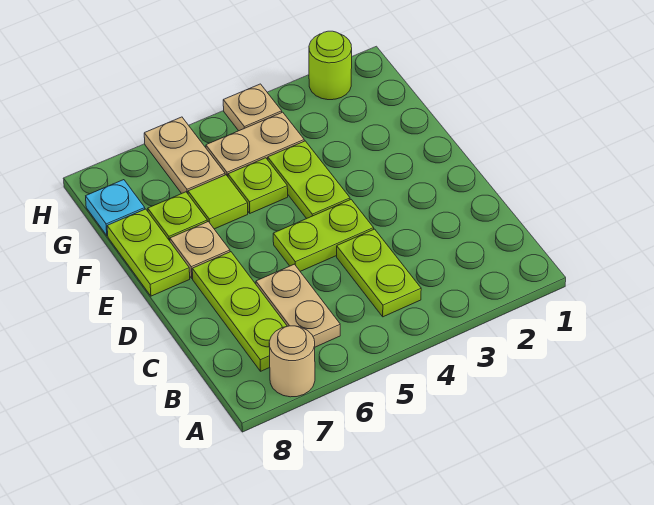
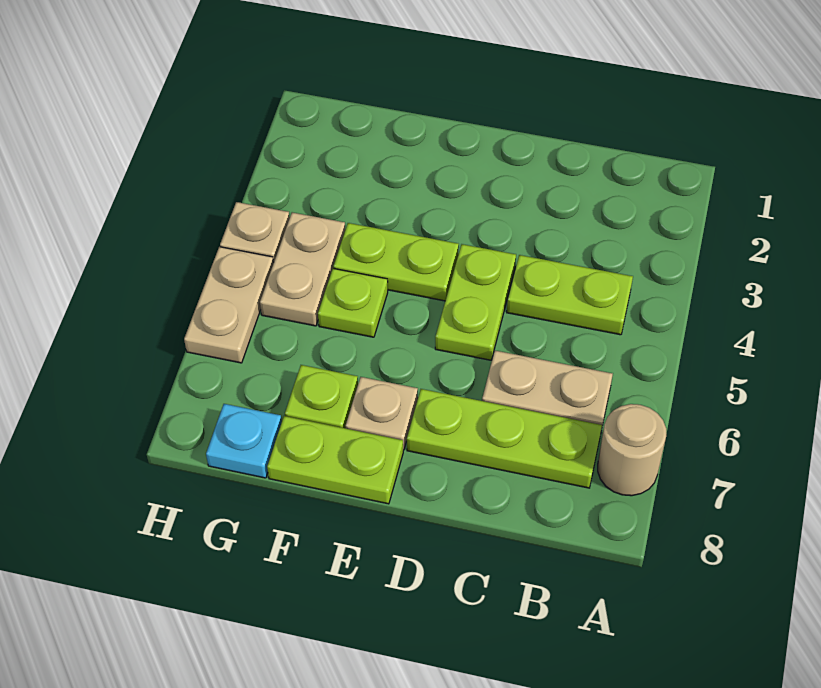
lime 1x1 tile [188,175,248,229] -> none
tan 1x2 plate [144,117,225,194] -> tan 1x2 plate turned to [184,247,274,363]
lime 1x1 round brick [309,31,352,100] -> none

